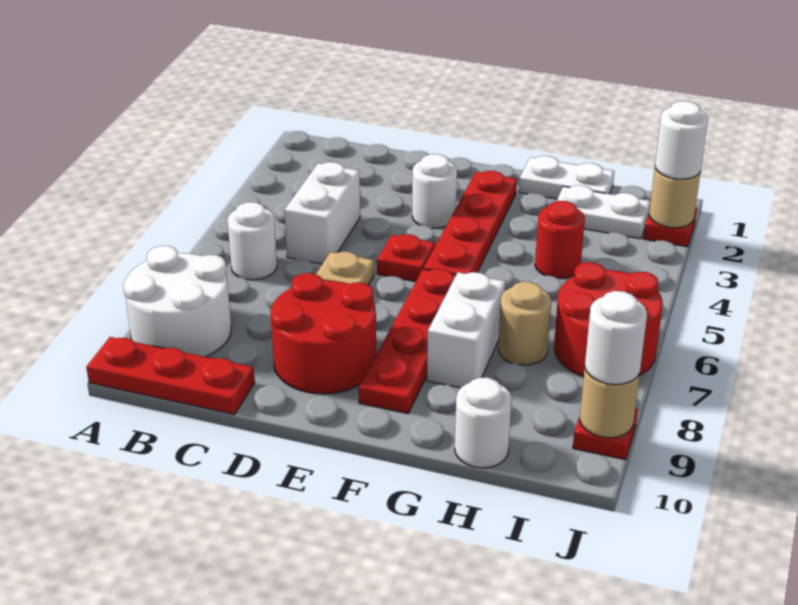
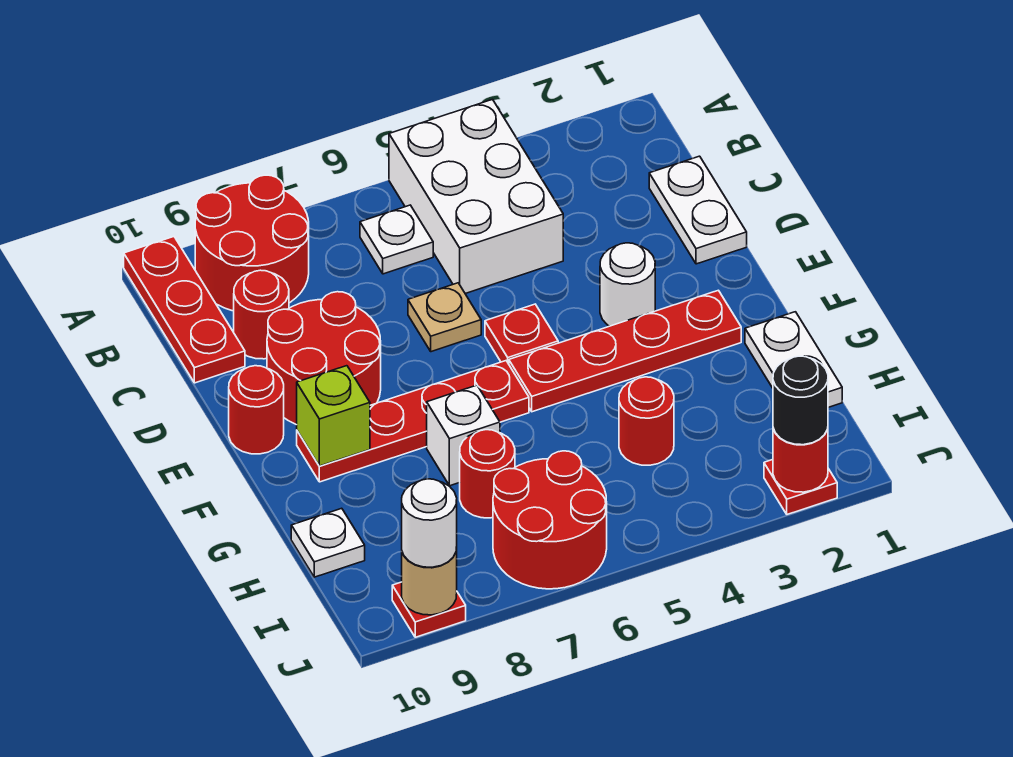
white 2x2 round brick [123,246,231,357] -> red 2x2 round brick [195,175,309,311]
white 1x1 round brick [227,202,277,280] -> white 1x1 plate [360,205,433,274]
white 1x2 brick [284,162,360,264] -> white 2x3 brick [389,100,563,294]
none -> red 1x1 round brick [234,270,289,359]
none -> red 1x1 round brick [229,366,284,454]
none -> lime 1x1 brick [297,366,370,466]
white 1x2 brick [427,272,505,388] -> white 1x1 brick [427,385,500,486]
white 1x2 plate [557,185,651,239] -> white 1x2 plate moved to [649,156,747,264]
tan 1x1 round brick [498,282,551,365] -> red 1x1 round brick [460,430,515,518]
white 1x1 round brick [455,378,512,468] -> white 1x1 plate [291,508,365,577]
tan 1x1 round brick [649,168,700,228] -> red 1x1 round brick [773,428,828,492]
white 1x1 round brick [655,101,708,179] -> black 1x1 round brick [773,356,828,445]

